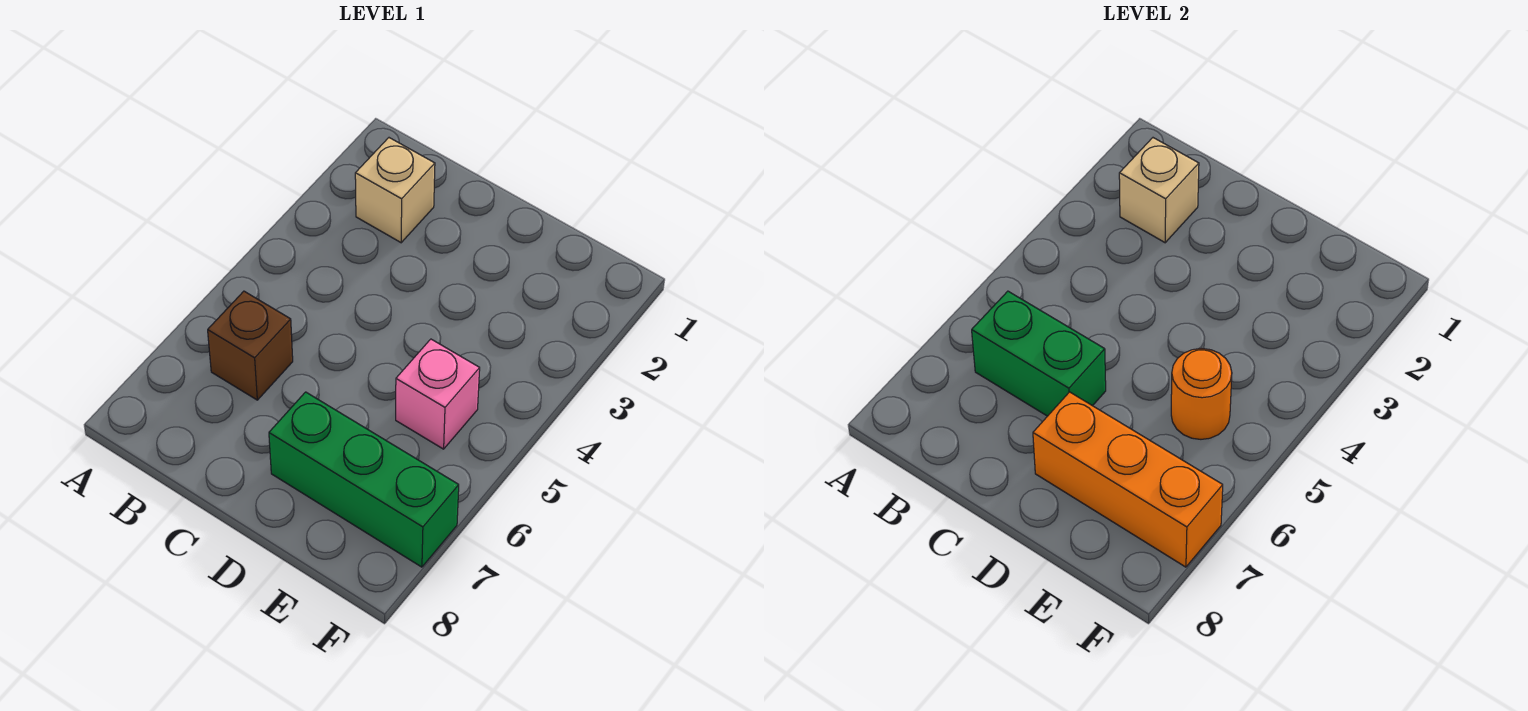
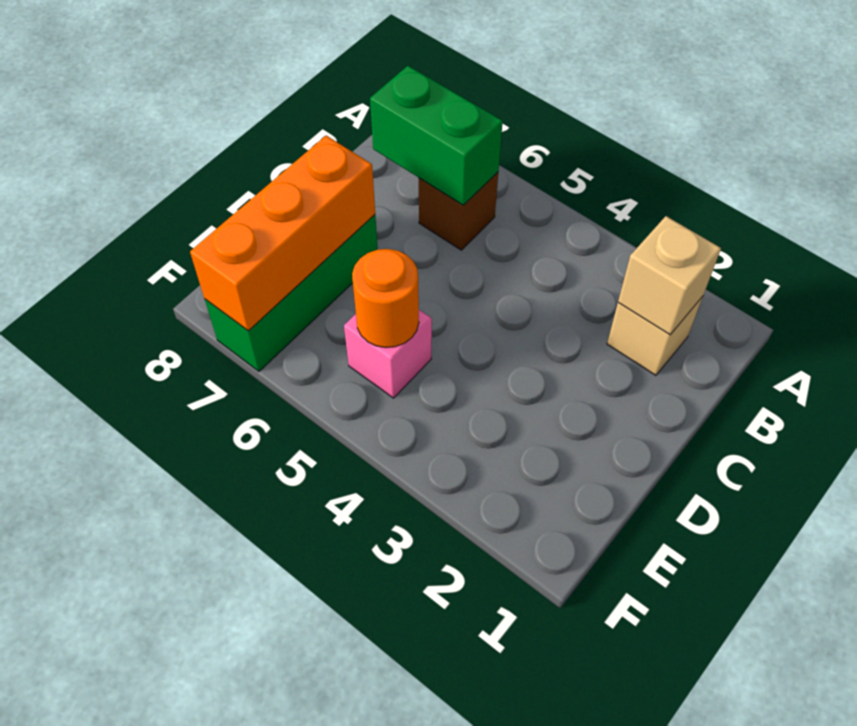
green 1x2 brick [972,291,1106,416] -> green 1x2 brick turned to [370,66,503,205]

